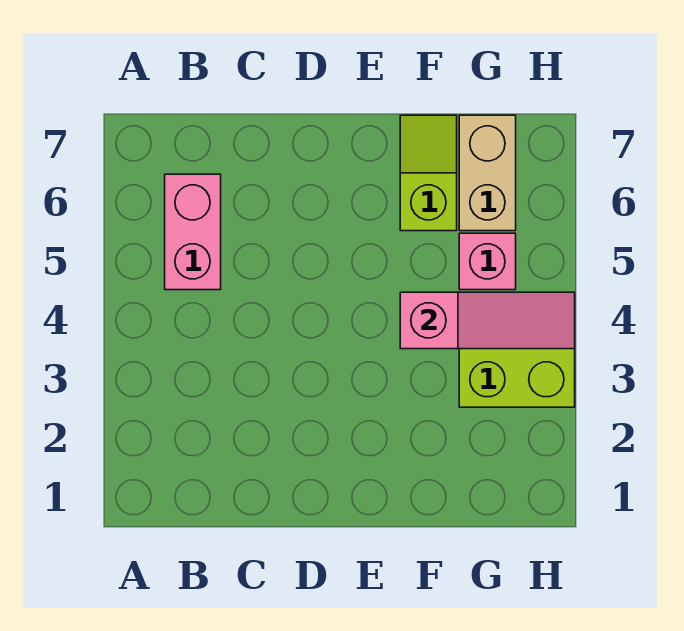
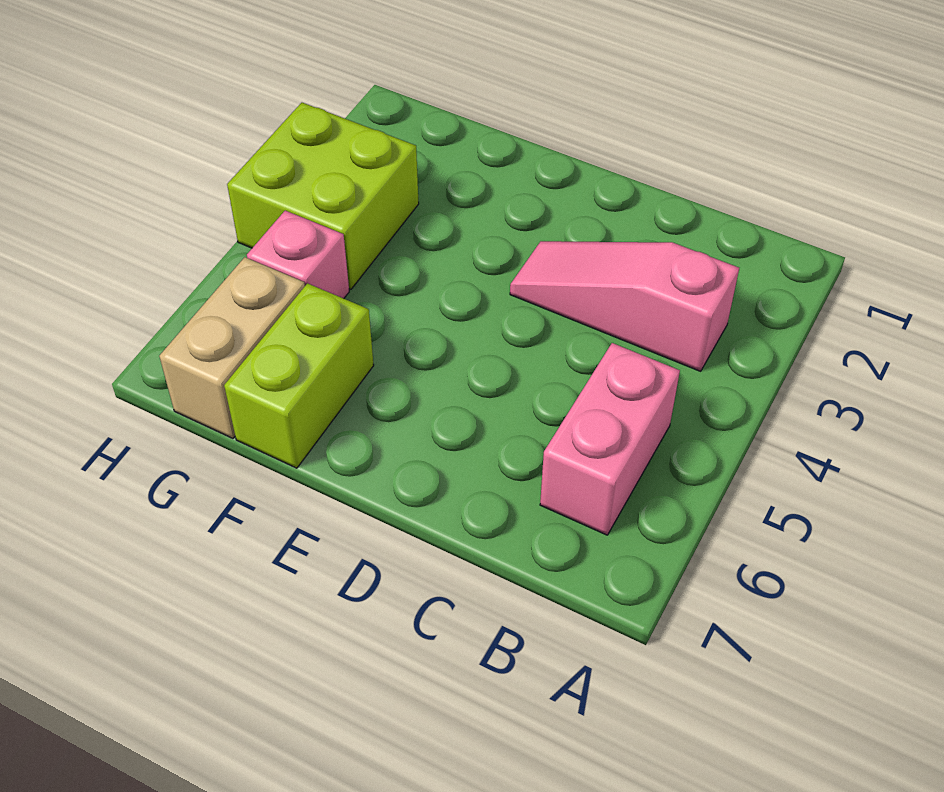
pink 1x3 slope [400,292,575,349] -> pink 1x3 slope moved to [510,241,739,371]
lime 1x2 slope [400,115,457,231] -> lime 1x2 brick [224,283,374,468]

